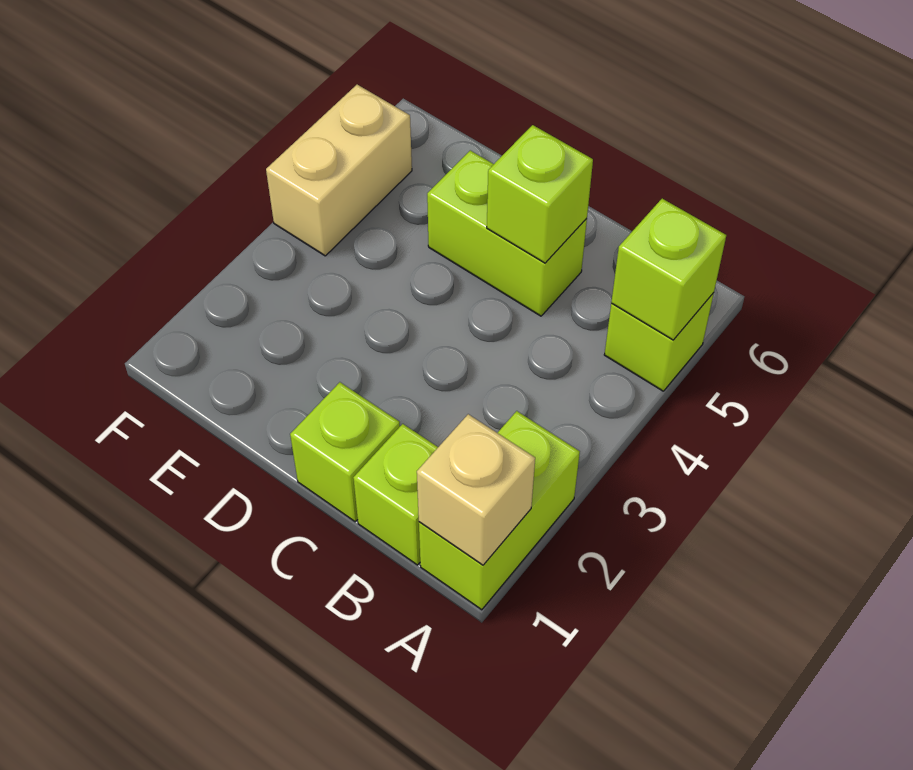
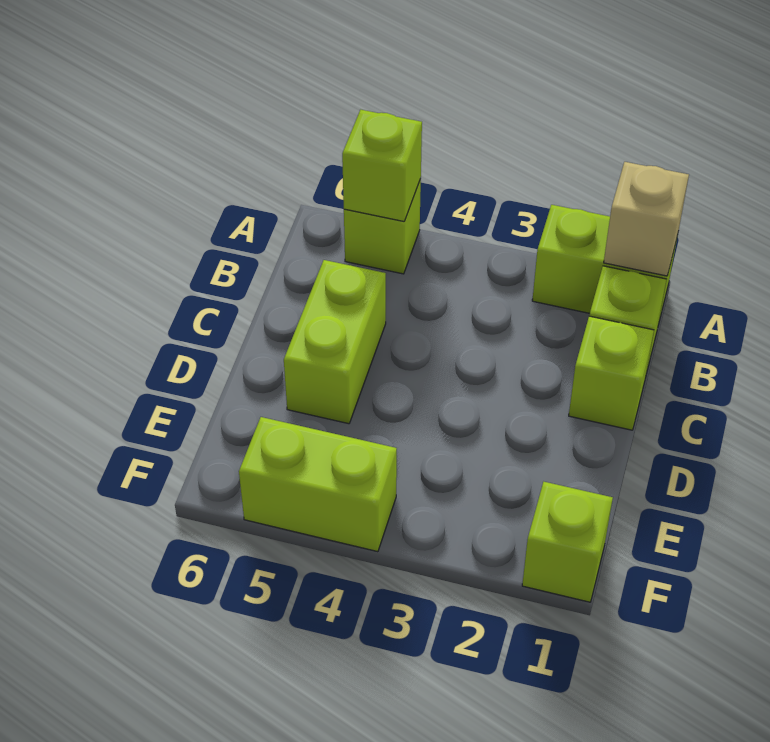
lime 1x1 brick [487,125,593,263] -> lime 1x1 brick moved to [522,482,613,602]
tan 1x2 brick [266,85,412,256] -> lime 1x2 brick [239,417,397,552]

